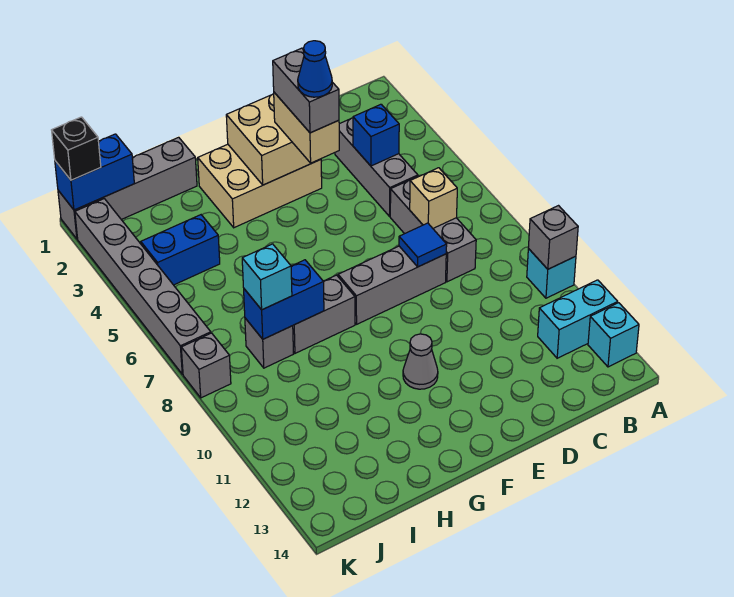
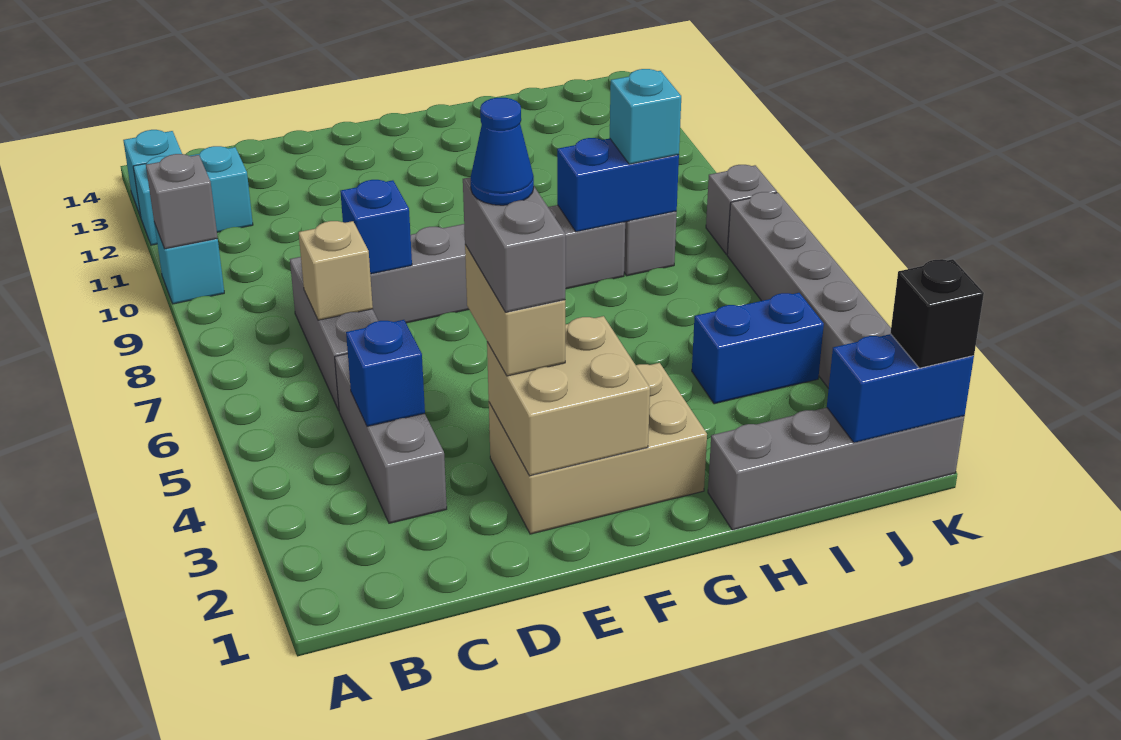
blue 1x1 tile [399,223,447,267] -> blue 1x1 brick [340,180,412,274]
grey 1x1 cone [403,334,438,389] -> none

